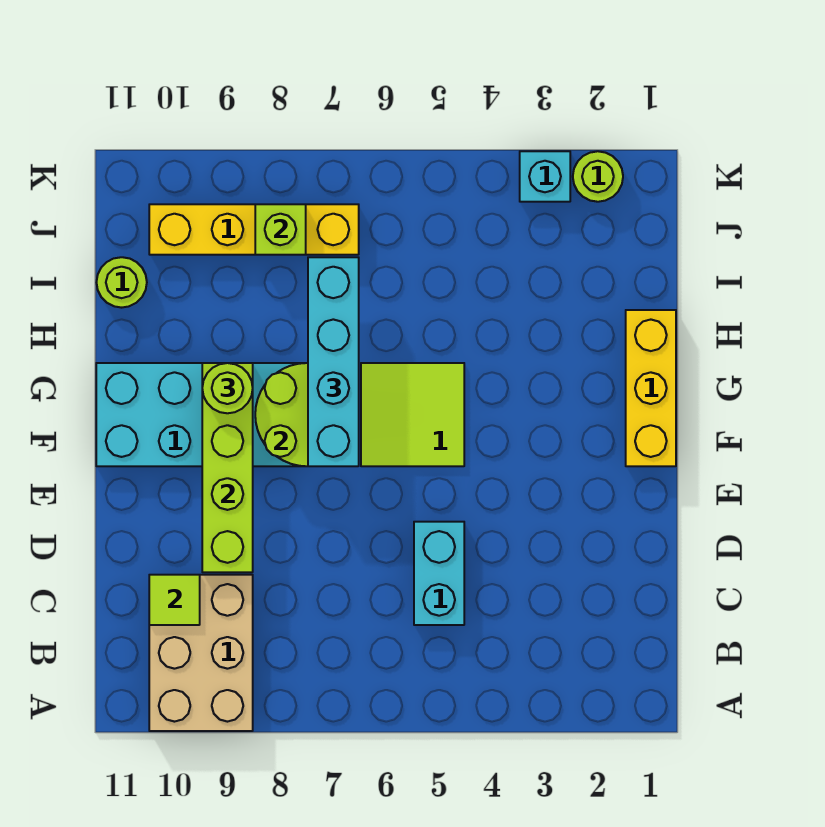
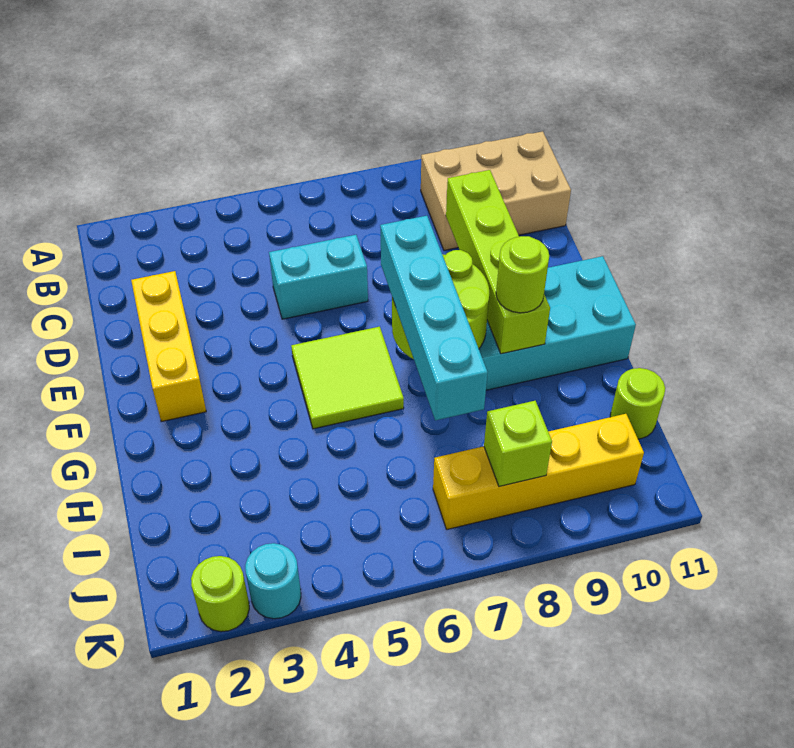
tan 2x3 brick [149,575,253,731] -> tan 2x3 brick turned to [421,131,571,251]
cyan 1x2 brick [414,522,464,625] -> cyan 1x2 brick turned to [269,235,368,319]
lime 1x1 tile [149,575,200,625] -> none
yellow 1x3 brick [626,310,676,466] -> yellow 1x3 brick moved to [131,271,206,422]
cyan 1x1 brick [520,151,570,202] -> cyan 1x1 round brick [245,543,301,619]

